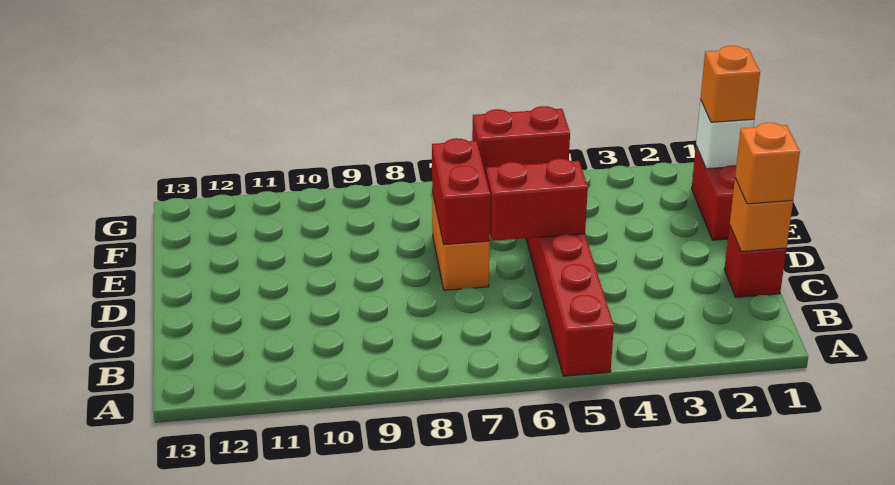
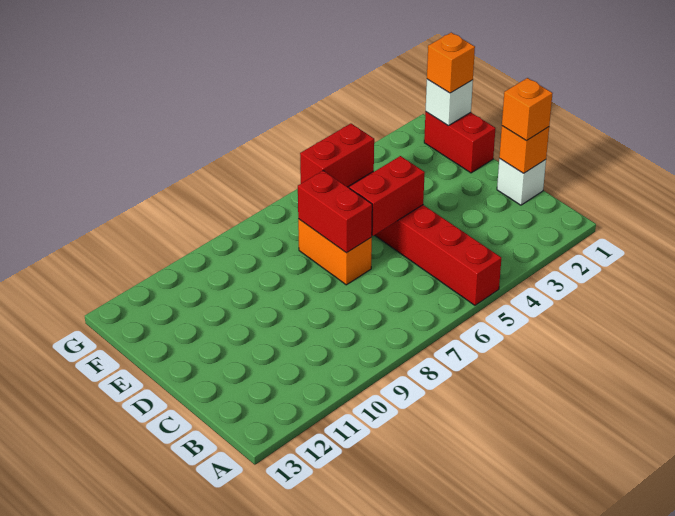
red 1x1 brick [724,225,786,297] -> white 1x1 brick [497,159,546,205]

